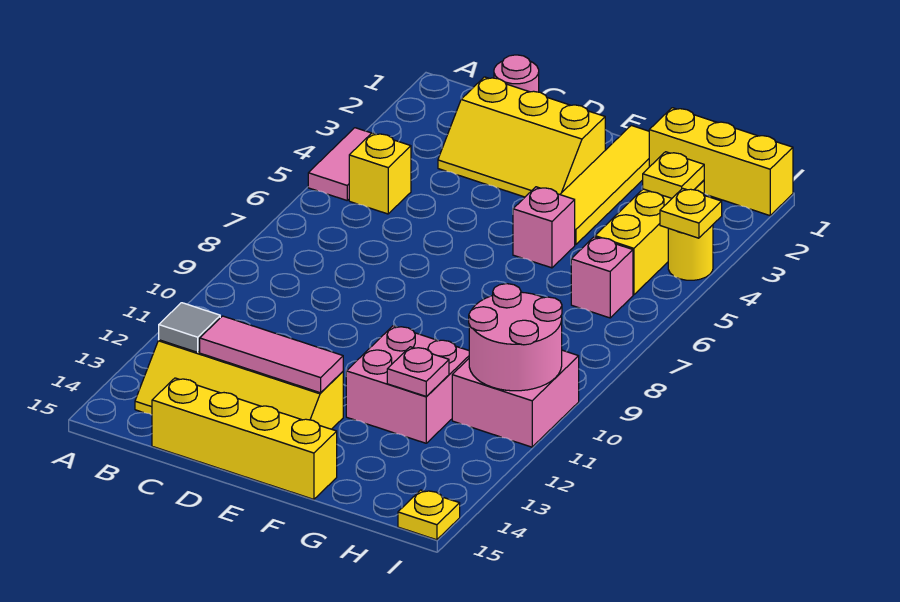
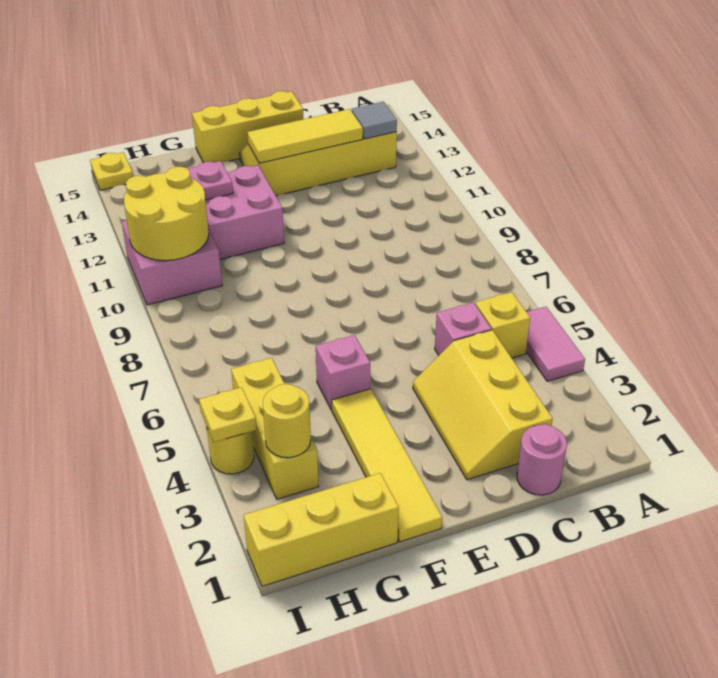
yellow 2x3 slope [438,77,605,197] -> yellow 2x3 slope turned to [413,330,553,480]
pink 1x3 tile [200,316,343,393] -> yellow 1x3 tile [247,109,363,163]
yellow 1x4 brick [152,378,337,499] -> yellow 1x3 brick [192,91,303,163]
yellow 1x1 plate [643,152,704,198] -> yellow 1x1 round brick [263,384,311,458]
pink 1x1 brick [571,237,633,318] -> pink 1x1 brick moved to [435,303,491,355]
pink 2x2 round brick [469,284,562,391] -> yellow 2x2 round brick [124,167,209,261]

